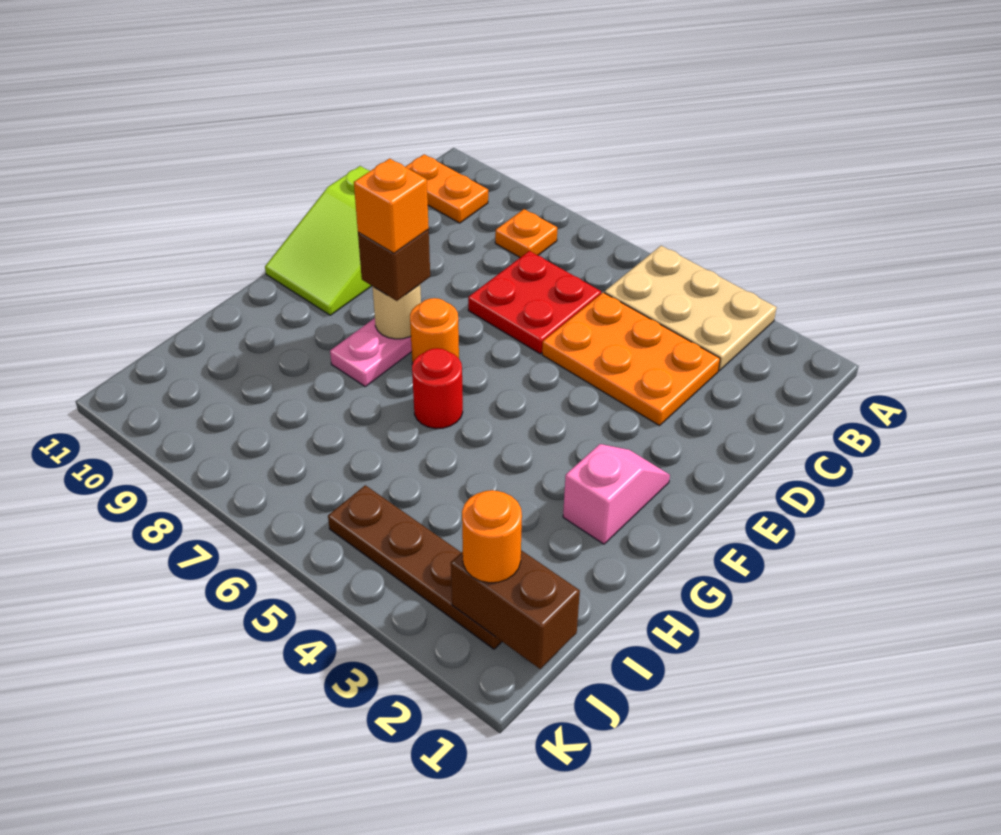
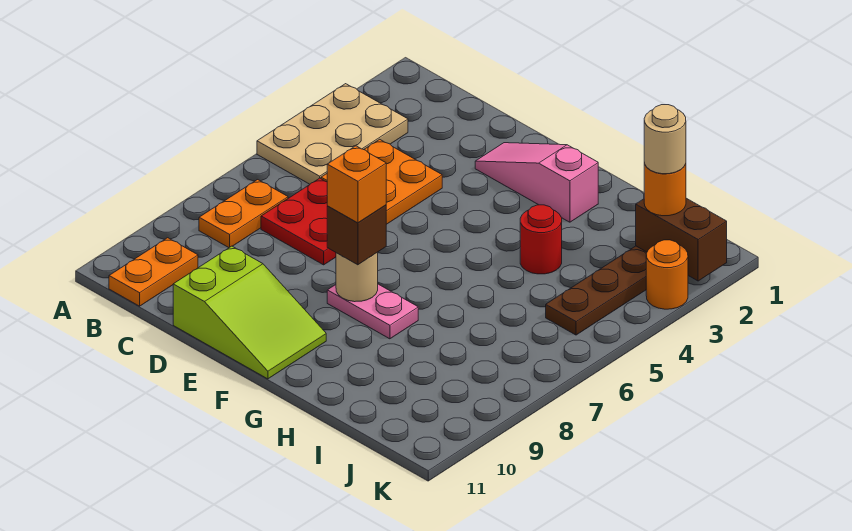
orange 1x1 plate [495,209,557,257] -> orange 1x2 plate [199,180,288,248]
orange 2x3 plate [542,292,720,426] -> orange 2x2 plate [321,139,442,224]
pink 1x2 slope [563,444,670,544] -> pink 1x3 slope [475,143,598,222]
orange 1x1 round brick [410,298,459,364] -> orange 1x1 round brick moved to [646,240,688,309]
red 1x1 round brick [412,348,463,429] -> red 1x1 round brick moved to [520,205,562,274]
brown 1x2 brick [451,550,580,669] -> brown 1x2 brick turned to [636,198,727,281]
none -> tan 1x1 round brick [644,105,686,174]

